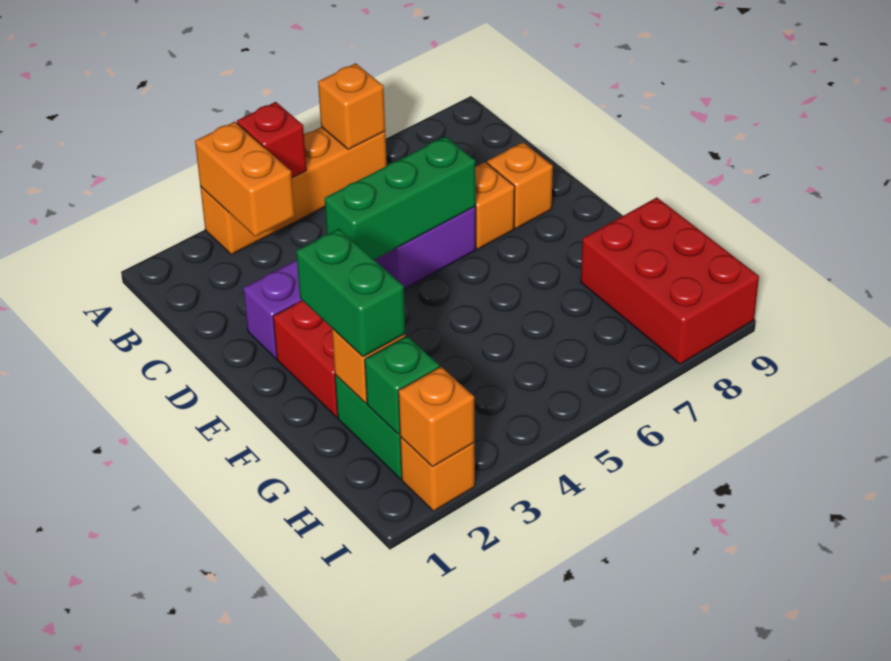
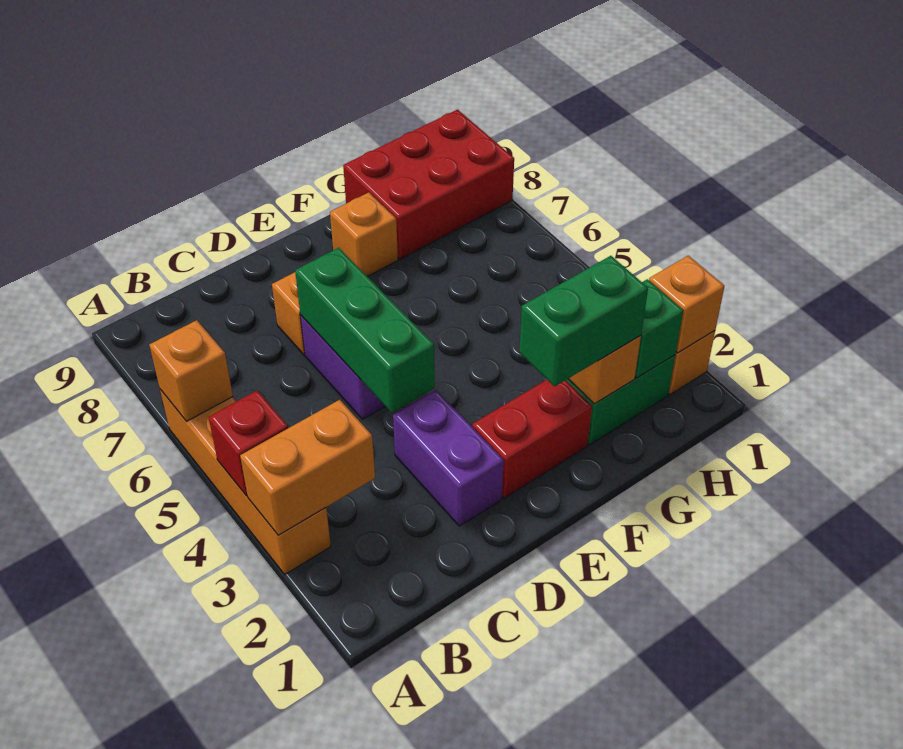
orange 1x1 brick [487,142,553,229] -> orange 1x1 brick moved to [330,192,398,276]

